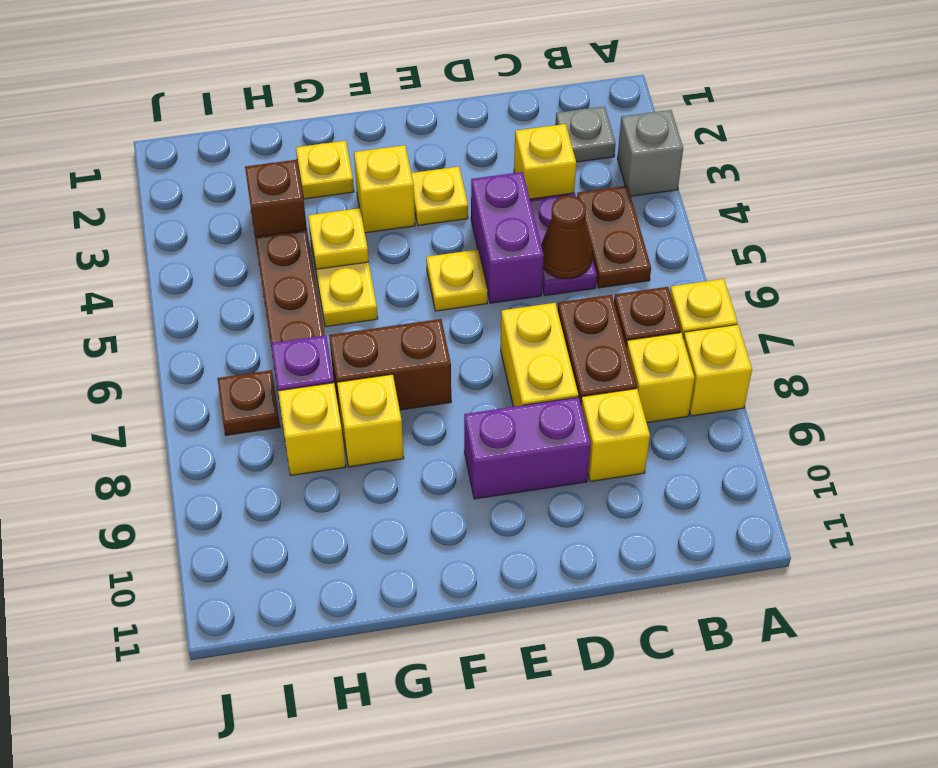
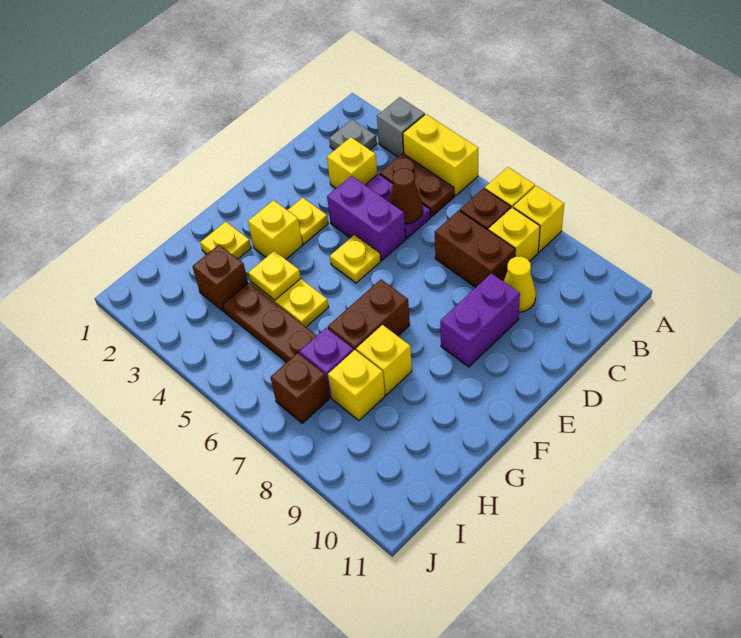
yellow 1x1 brick [581,389,650,481] -> yellow 1x1 cone [503,256,536,312]
yellow 1x2 brick [501,303,578,407] -> yellow 1x2 brick moved to [403,114,479,196]
brown 1x1 plate [217,370,280,435] -> brown 1x1 brick [270,353,329,423]

